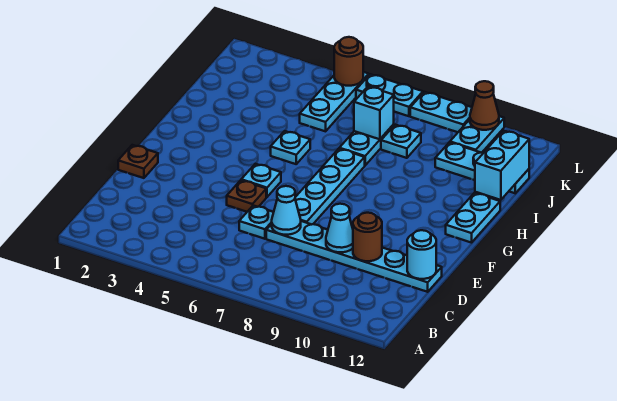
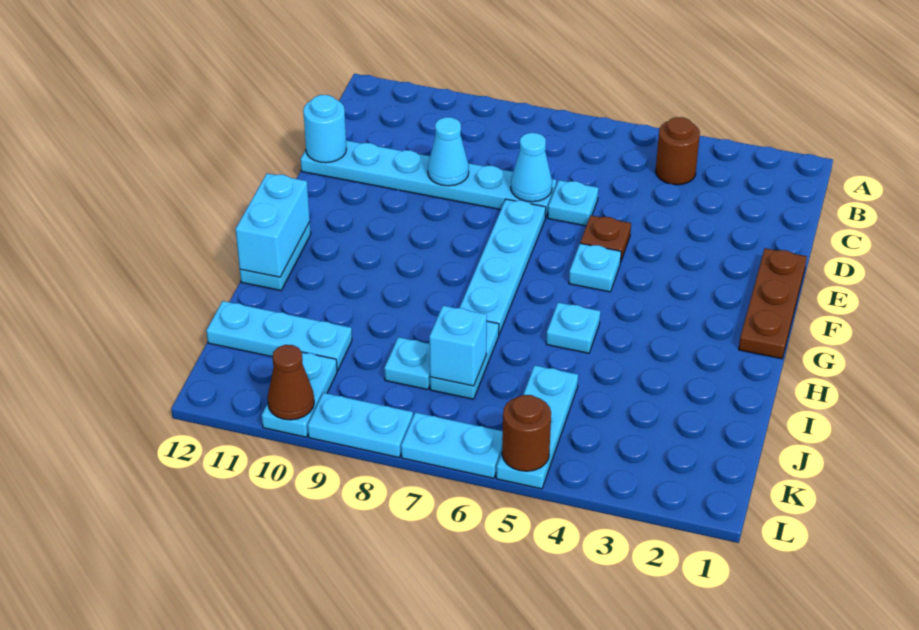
brown 1x1 round brick [353,213,382,261] -> brown 1x1 round brick moved to [656,117,700,185]
brown 1x1 plate [118,145,158,178] -> brown 1x3 plate [739,248,807,359]
cyan 1x2 brick [475,131,529,200] -> cyan 1x2 brick moved to [236,173,310,277]

